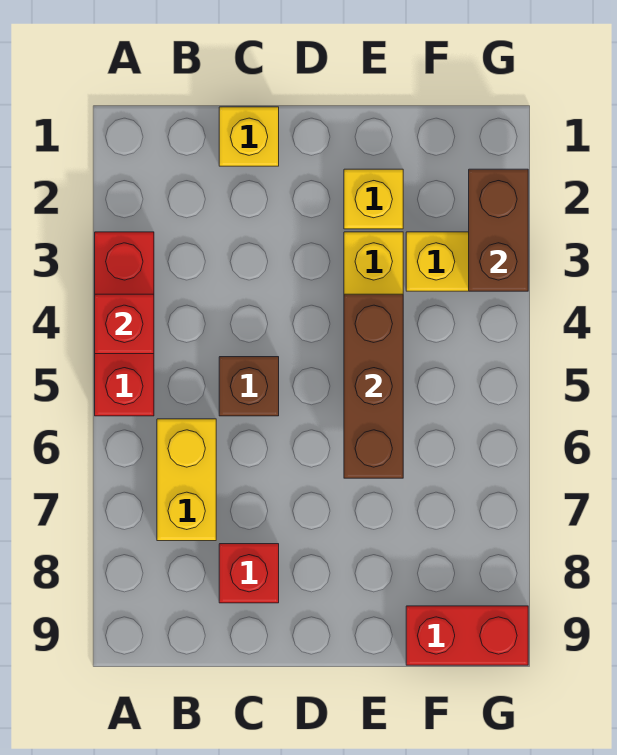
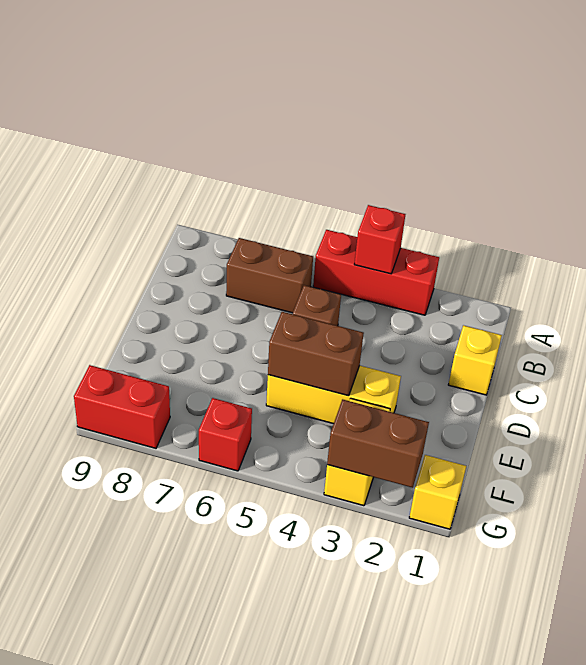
yellow 1x2 brick [157,419,216,541] -> brown 1x2 brick [226,238,313,313]
red 1x1 brick [219,544,279,603] -> red 1x1 brick moved to [199,398,252,471]
yellow 1x1 brick [344,169,403,229] -> yellow 1x1 brick moved to [409,455,466,529]
brown 1x3 brick [344,294,403,478] -> brown 1x2 brick [268,312,364,396]
red 1x2 brick [406,606,528,665] -> red 1x2 brick turned to [74,365,170,448]

